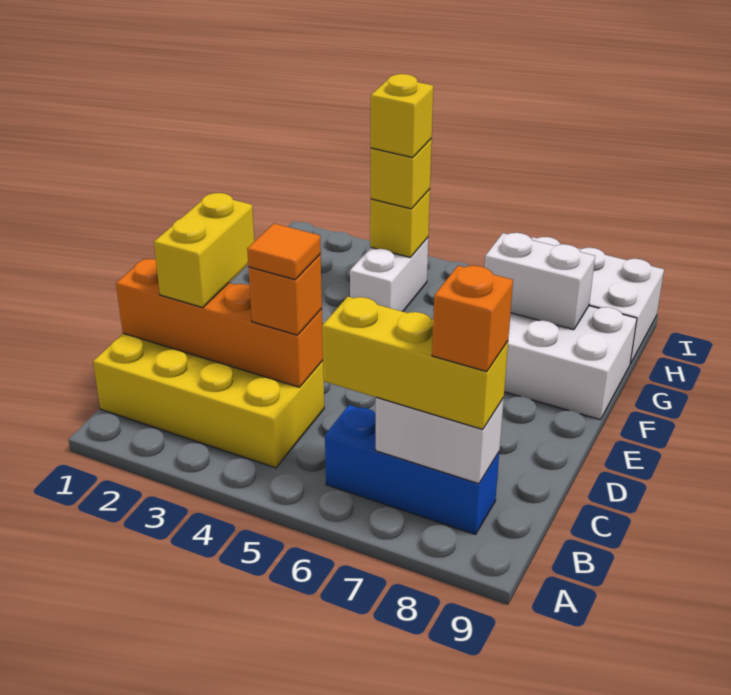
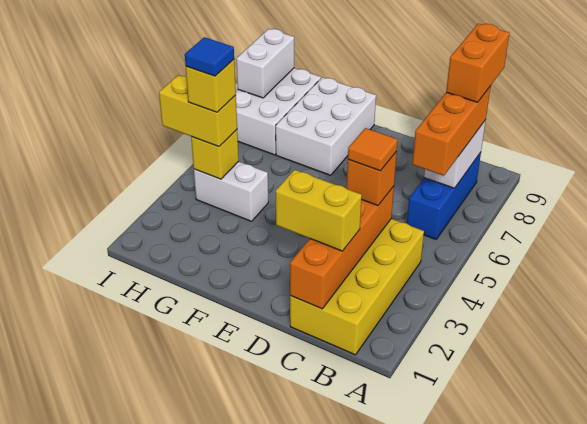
yellow 1x3 brick [322,297,508,430] -> orange 1x3 brick [412,86,491,176]
orange 1x1 brick [432,266,513,372] -> orange 1x2 brick [446,24,509,102]
white 1x2 brick [485,233,595,330] -> white 1x2 brick moved to [236,29,294,98]
yellow 1x1 brick [371,139,432,209] -> yellow 1x2 brick [159,75,237,147]
none -> blue 1x1 tile [185,37,234,76]

